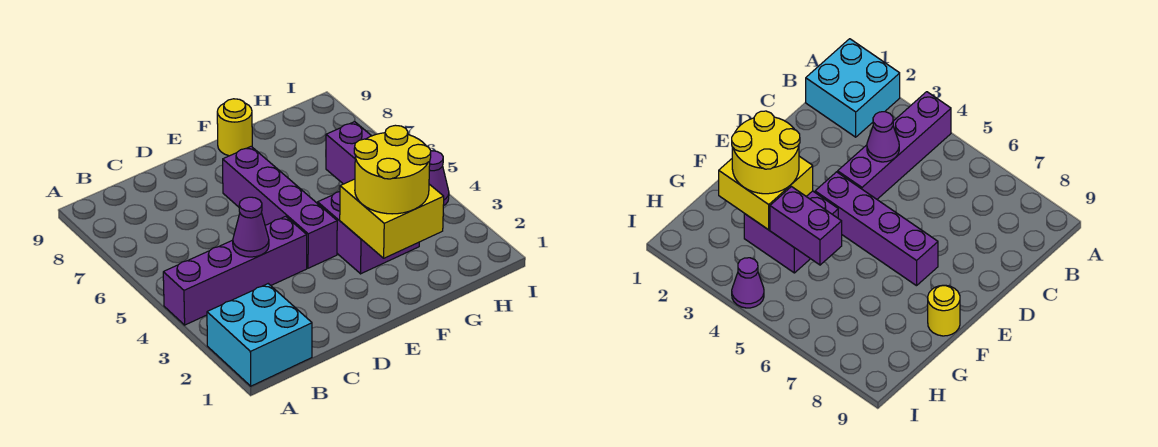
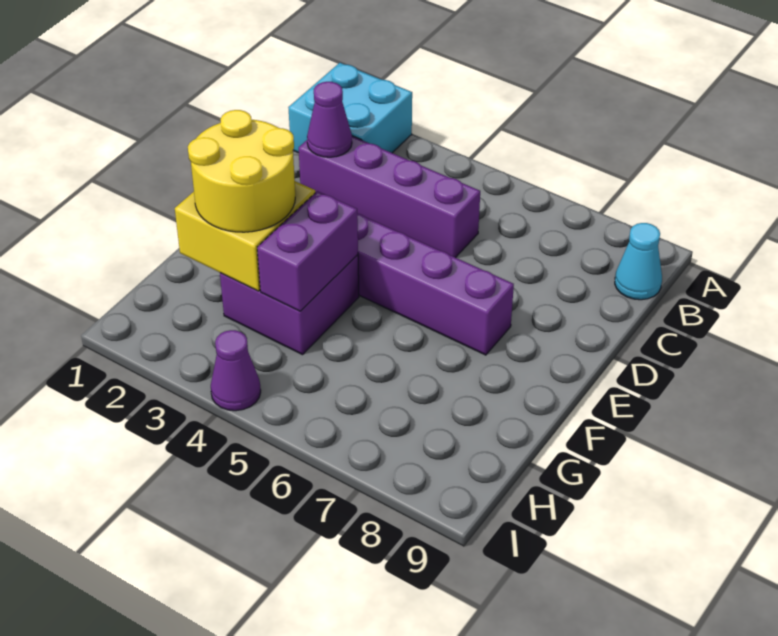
purple 1x4 brick [163,216,307,325] -> purple 1x4 brick turned to [299,136,480,258]
none -> cyan 1x1 cone [615,223,662,300]
purple 1x1 cone [233,197,269,257] -> purple 1x1 cone moved to [307,82,352,157]
yellow 1x1 round brick [217,99,252,156] -> none
purple 1x2 brick [326,122,371,184] -> purple 1x2 brick turned to [257,191,358,311]

